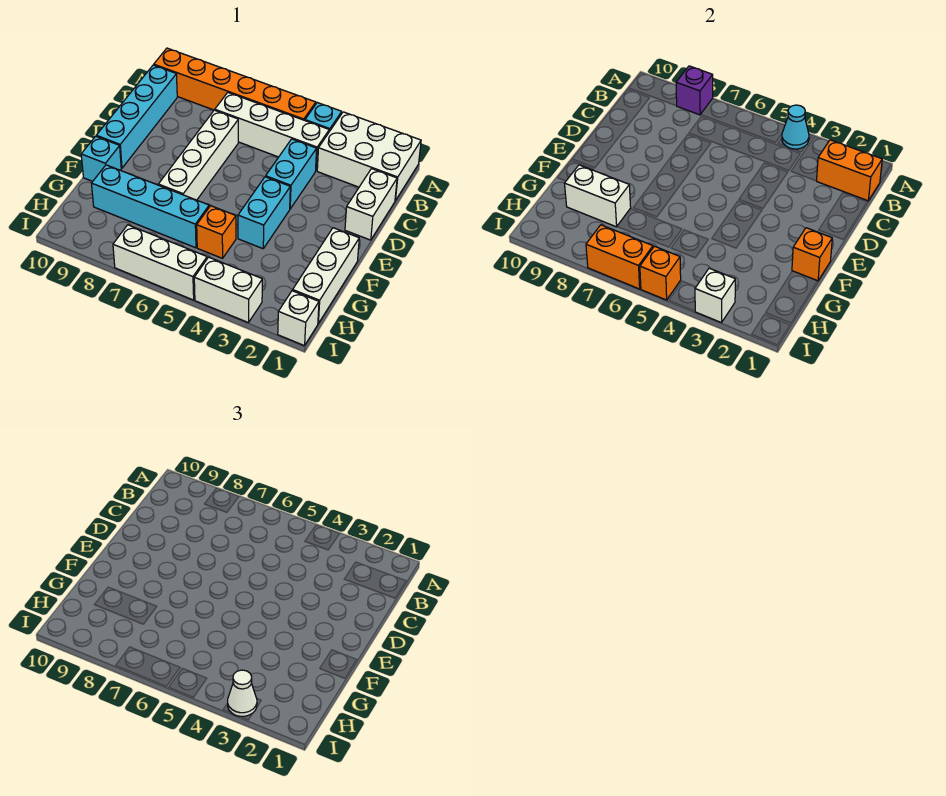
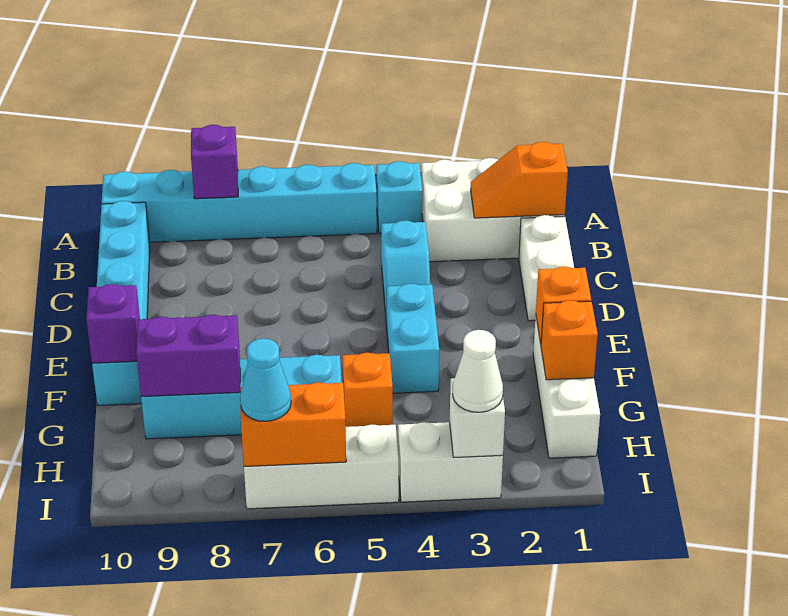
cyan 1x1 cone [782,105,809,149] -> cyan 1x1 cone moved to [240,338,291,421]
orange 1x6 brick [154,48,316,120] -> cyan 1x6 brick [102,163,377,242]
orange 1x2 brick [817,140,882,201] -> orange 1x2 slope [471,142,568,218]
white 1x4 brick [215,93,329,171] -> none
cyan 1x2 brick [266,139,317,209] -> cyan 1x2 slope [381,220,430,325]
white 1x4 brick [158,110,238,200] -> none
none -> purple 1x1 brick [86,284,140,363]
white 1x2 brick [565,165,631,227] -> purple 1x2 brick [136,315,240,397]
white 1x1 brick [278,291,319,346] -> none
orange 1x1 brick [640,246,681,300] -> orange 1x1 brick moved to [541,300,598,380]

